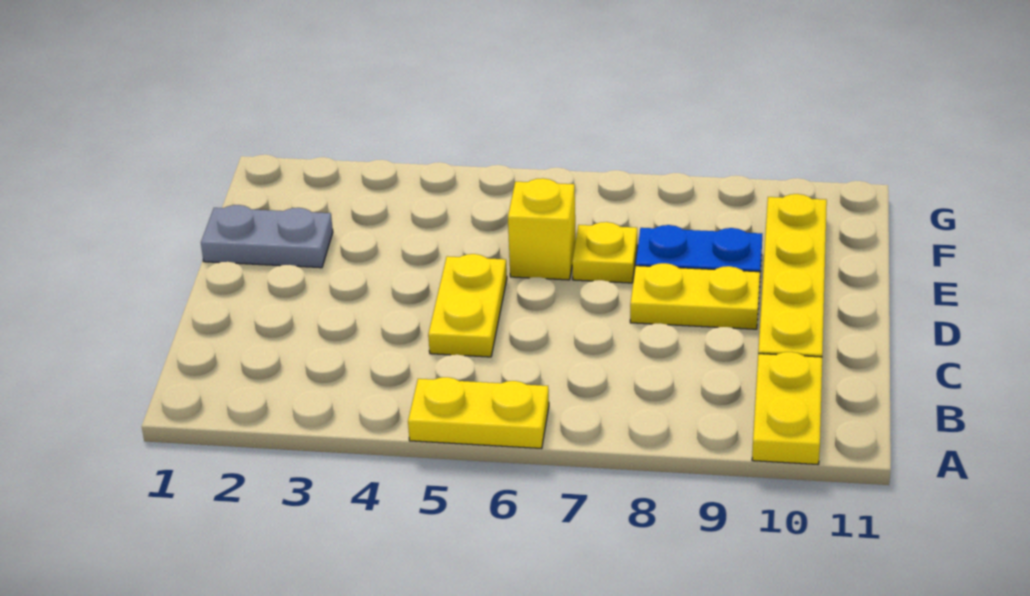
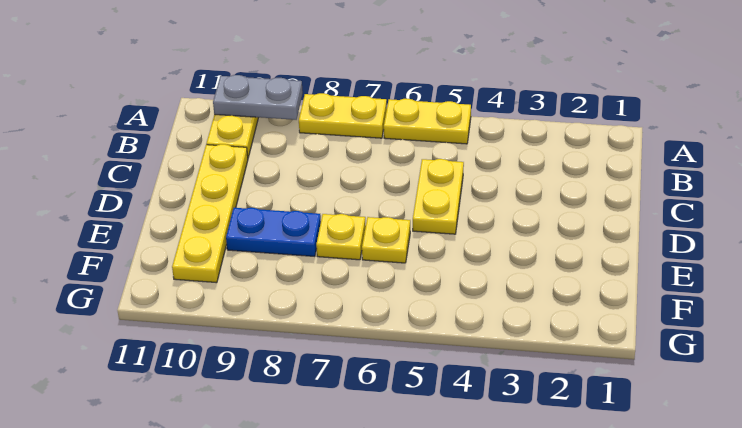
yellow 1x2 plate [630,263,760,329] -> yellow 1x2 plate moved to [299,93,387,138]
grey 1x2 plate [201,205,333,268] -> grey 1x2 plate moved to [213,75,303,120]
yellow 1x1 brick [508,178,576,280] -> yellow 1x1 plate [362,217,410,263]

